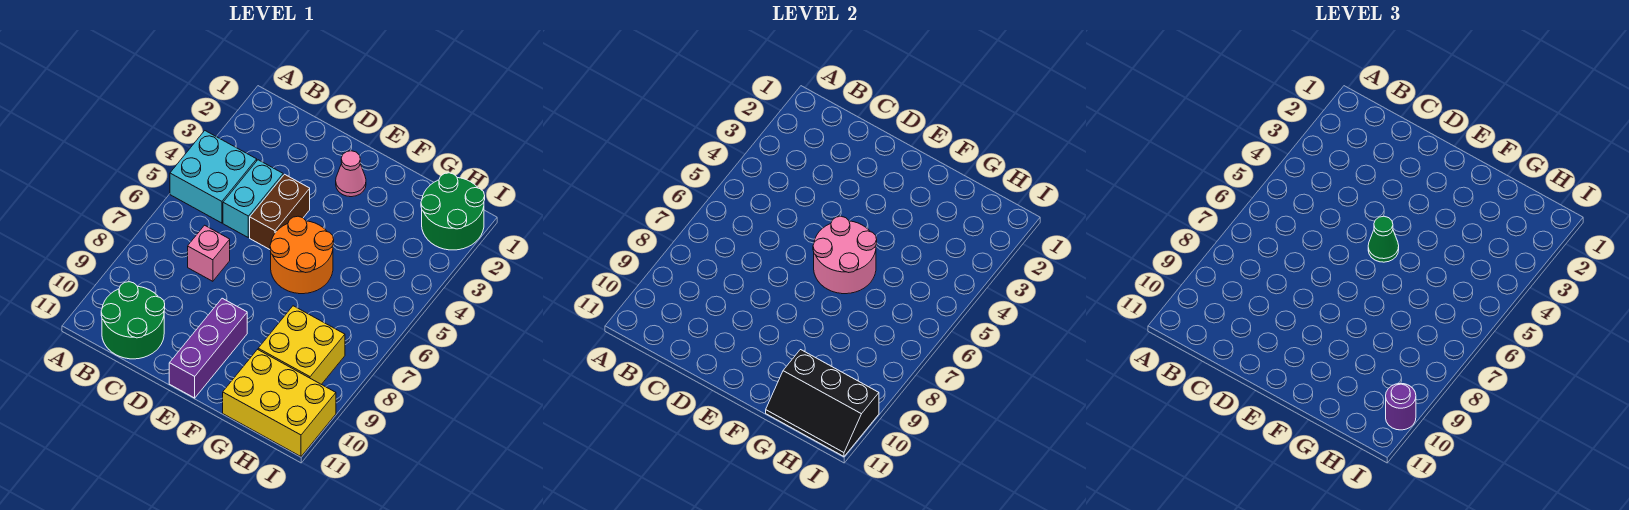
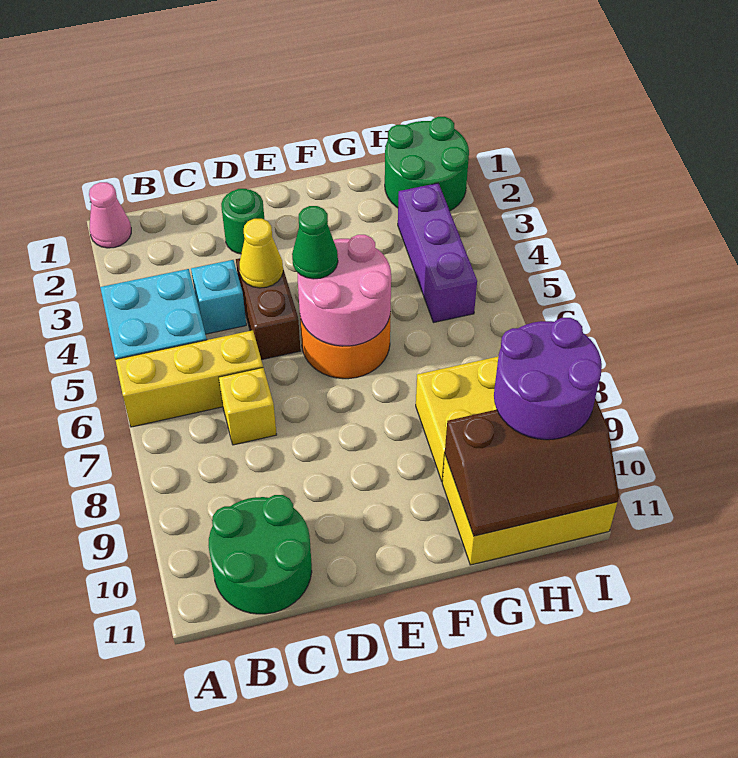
none -> yellow 1x3 brick [115,330,263,427]
cyan 1x2 brick [223,160,283,237] -> cyan 1x1 brick [191,260,246,334]
pink 1x1 brick [188,225,230,281] -> yellow 1x1 brick [219,368,277,445]
none -> green 1x1 round brick [221,189,264,254]
none -> yellow 1x1 cone [239,219,283,288]
pink 1x1 cone [336,151,366,197] -> pink 1x1 cone moved to [89,182,131,248]
purple 1x3 brick [169,298,247,398] -> purple 1x3 brick moved to [398,183,477,323]
black 2x3 slope [766,350,879,456] -> brown 2x3 slope [445,398,619,536]
purple 1x1 round brick [1386,383,1416,430] -> purple 2x2 round brick [494,318,602,440]

